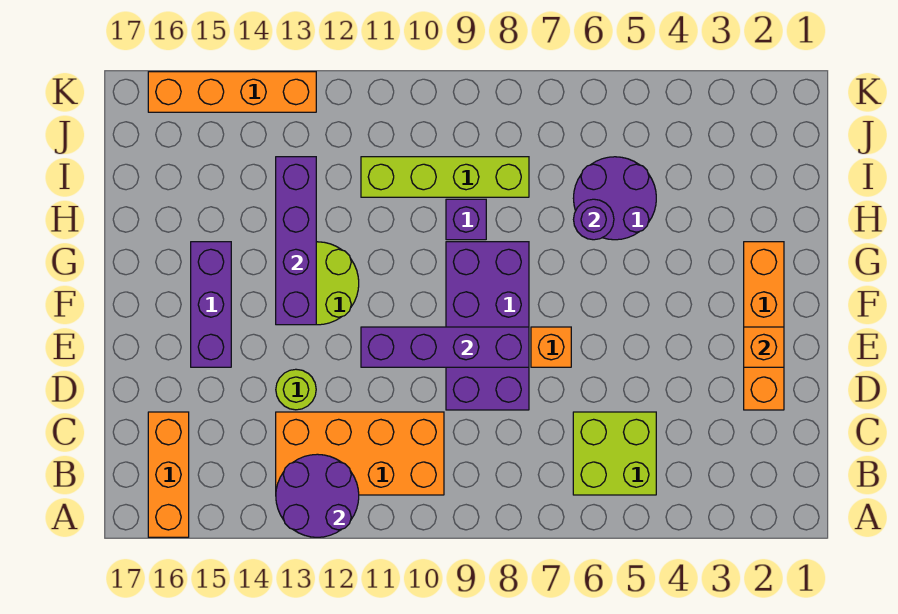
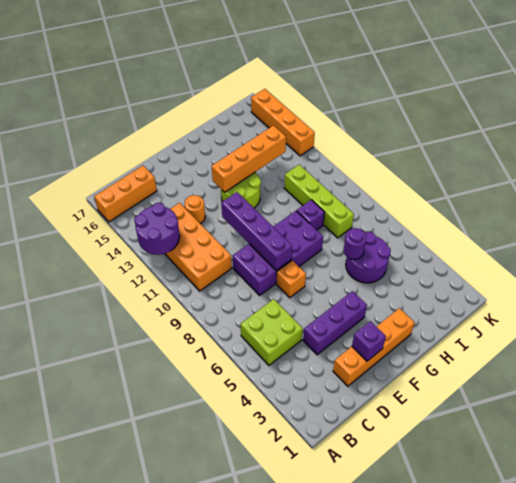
lime 1x1 round brick [276,369,316,410] -> orange 1x1 round brick [184,195,205,223]
orange 1x1 brick [744,327,784,367] -> purple 1x1 brick [352,321,386,361]
purple 1x3 brick [191,242,231,367] -> purple 1x3 brick moved to [303,291,367,355]
purple 1x4 brick [276,157,316,325] -> orange 1x4 brick [212,125,286,192]

